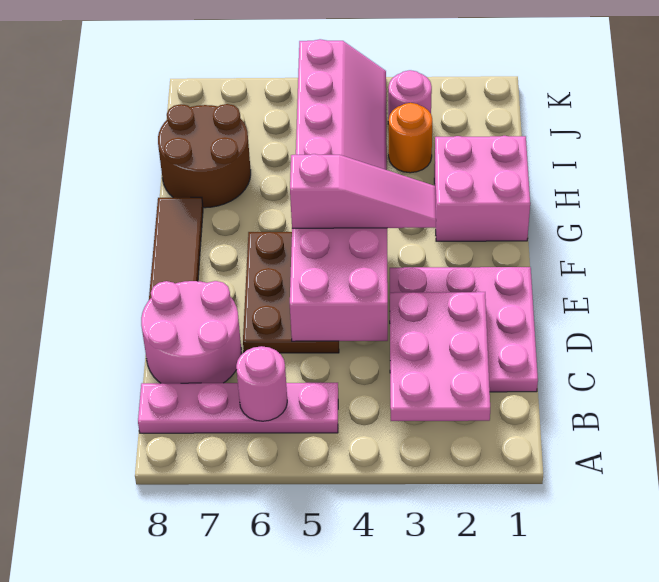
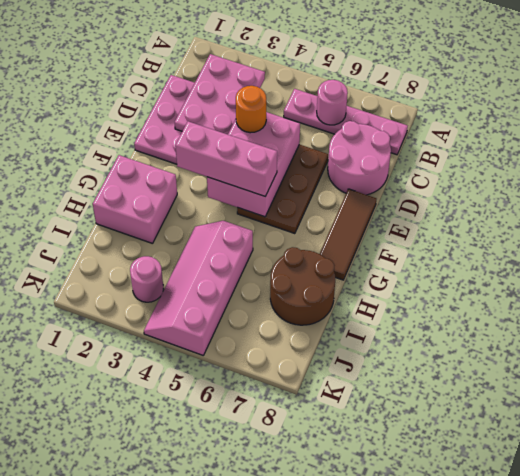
pink 1x3 slope [290,154,436,228] -> pink 1x3 brick [175,121,277,196]
orange 1x1 round brick [389,103,432,173] -> orange 1x1 round brick moved to [236,86,266,133]

